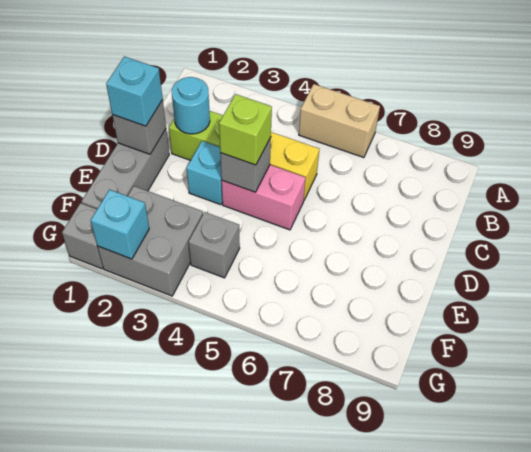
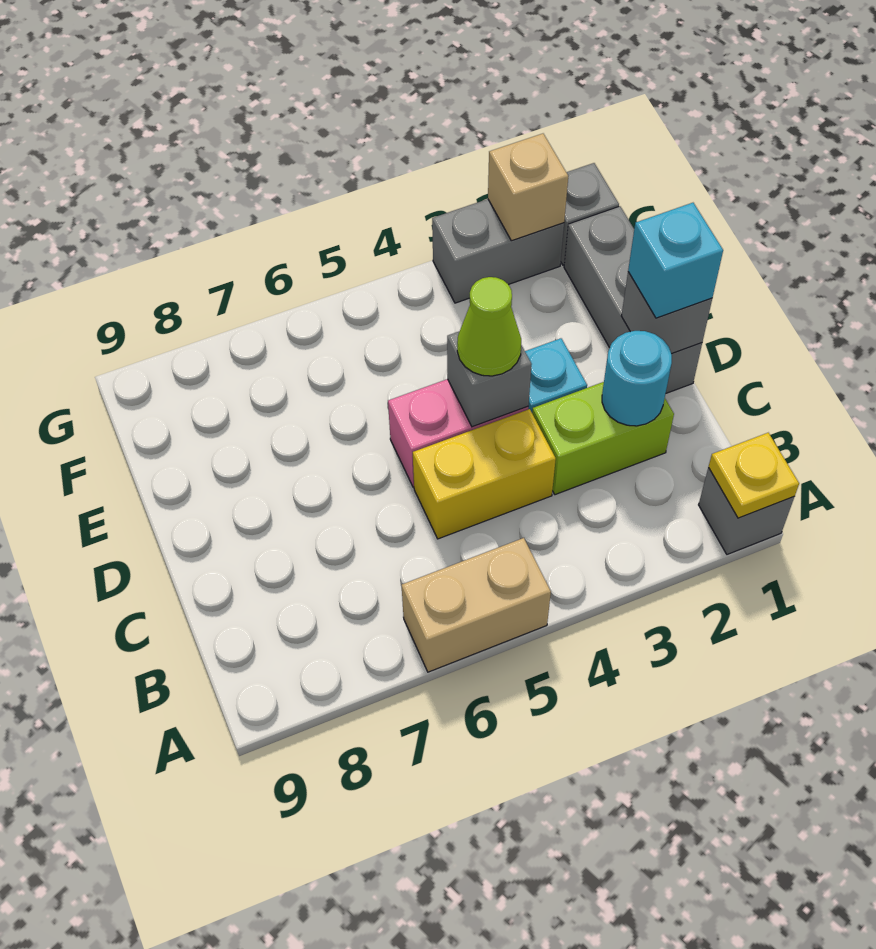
none -> yellow 1x1 plate [709,433,799,518]
lime 1x1 brick [219,94,272,165] -> lime 1x1 cone [457,277,521,376]
grey 2x2 brick [98,186,203,296] -> grey 1x2 brick [432,199,564,303]
grey 1x1 brick [189,212,240,278] -> grey 1x1 brick moved to [699,468,794,554]
cyan 1x1 brick [91,190,149,259] -> tan 1x1 brick [488,134,568,241]

